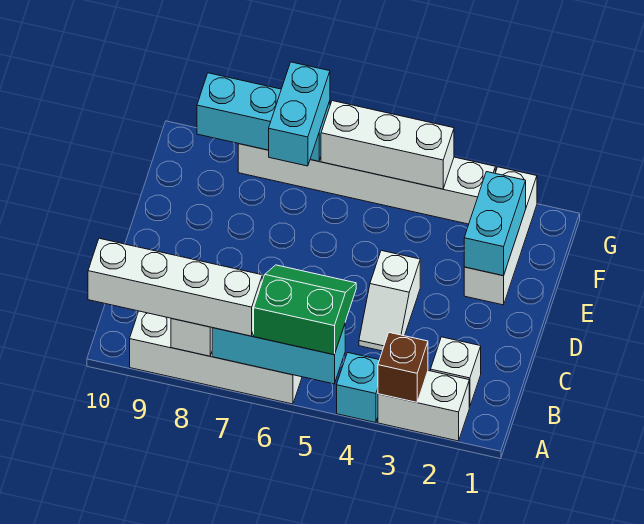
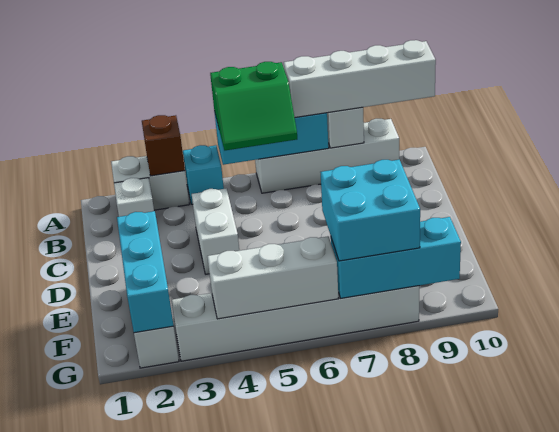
white 1x2 slope [359,250,420,351] -> white 1x2 brick [192,188,239,274]
cyan 1x2 brick [464,172,526,276] -> cyan 1x3 brick [117,211,174,333]
cyan 1x2 brick [269,62,330,166] -> cyan 2x2 brick [321,160,420,261]

